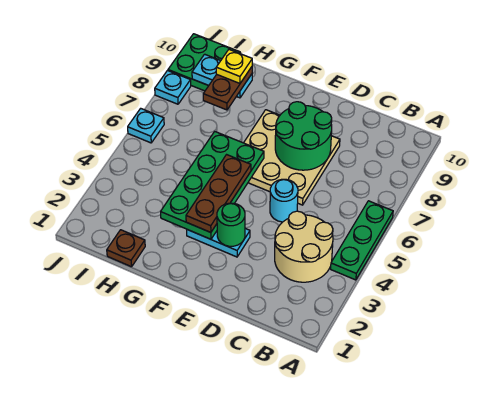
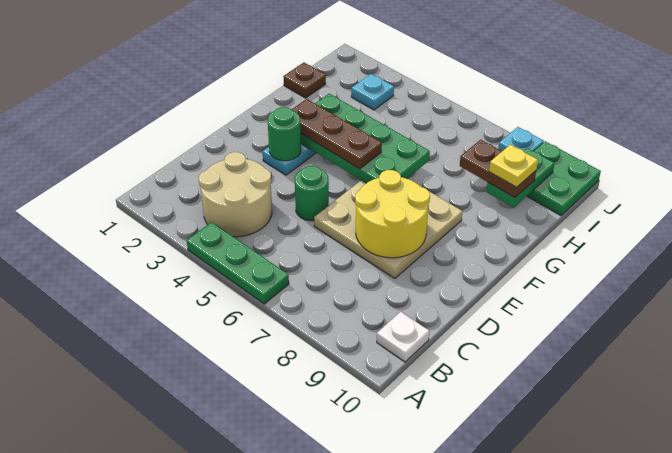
none -> white 1x1 plate [377,312,429,362]
cyan 1x1 round brick [270,179,298,222] -> green 1x1 round brick [295,166,329,221]
green 2x2 round brick [275,102,332,170] -> yellow 2x2 round brick [355,170,430,258]
cyan 1x2 plate [192,54,252,98] -> green 1x2 plate [486,148,555,208]
cyan 1x1 plate [128,108,164,143] -> cyan 1x1 plate moved to [351,74,394,110]

